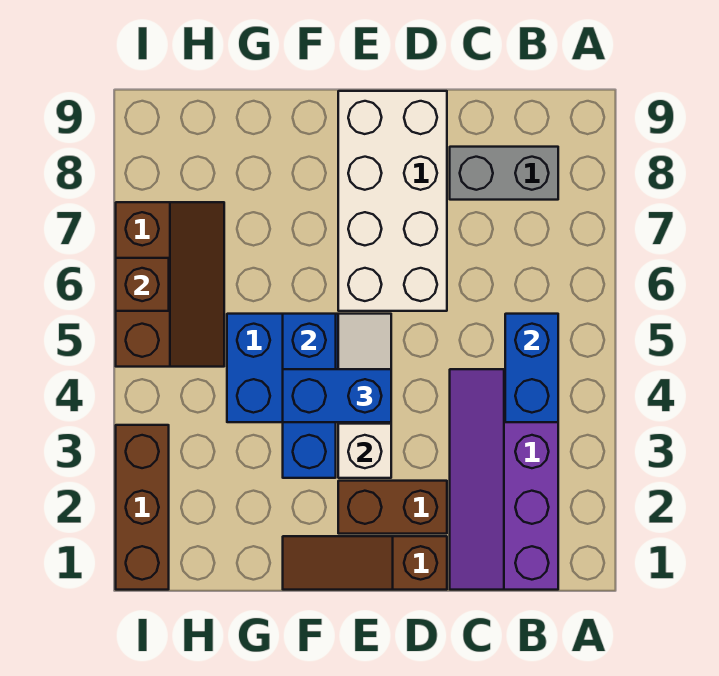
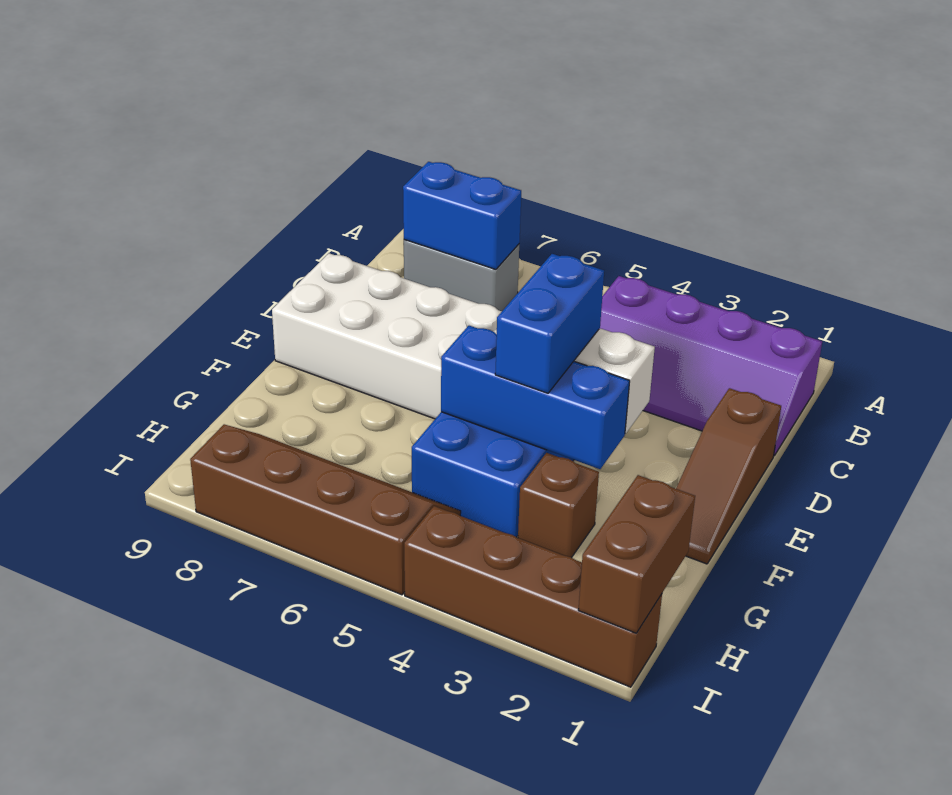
blue 1x2 brick [505,314,558,422] -> blue 1x2 brick moved to [403,162,521,270]
grey 1x2 brick [450,147,558,200] -> grey 1x2 brick turned to [404,240,519,311]
brown 1x2 brick [338,481,447,534] -> brown 1x2 brick moved to [578,475,695,633]
brown 2x3 slope [116,202,224,367] -> brown 2x4 slope [190,425,461,595]
brown 1x3 brick [116,425,169,590] -> brown 1x4 brick [404,506,662,687]
brown 1x1 brick [116,258,169,311] -> brown 1x1 brick moved to [518,453,599,558]

